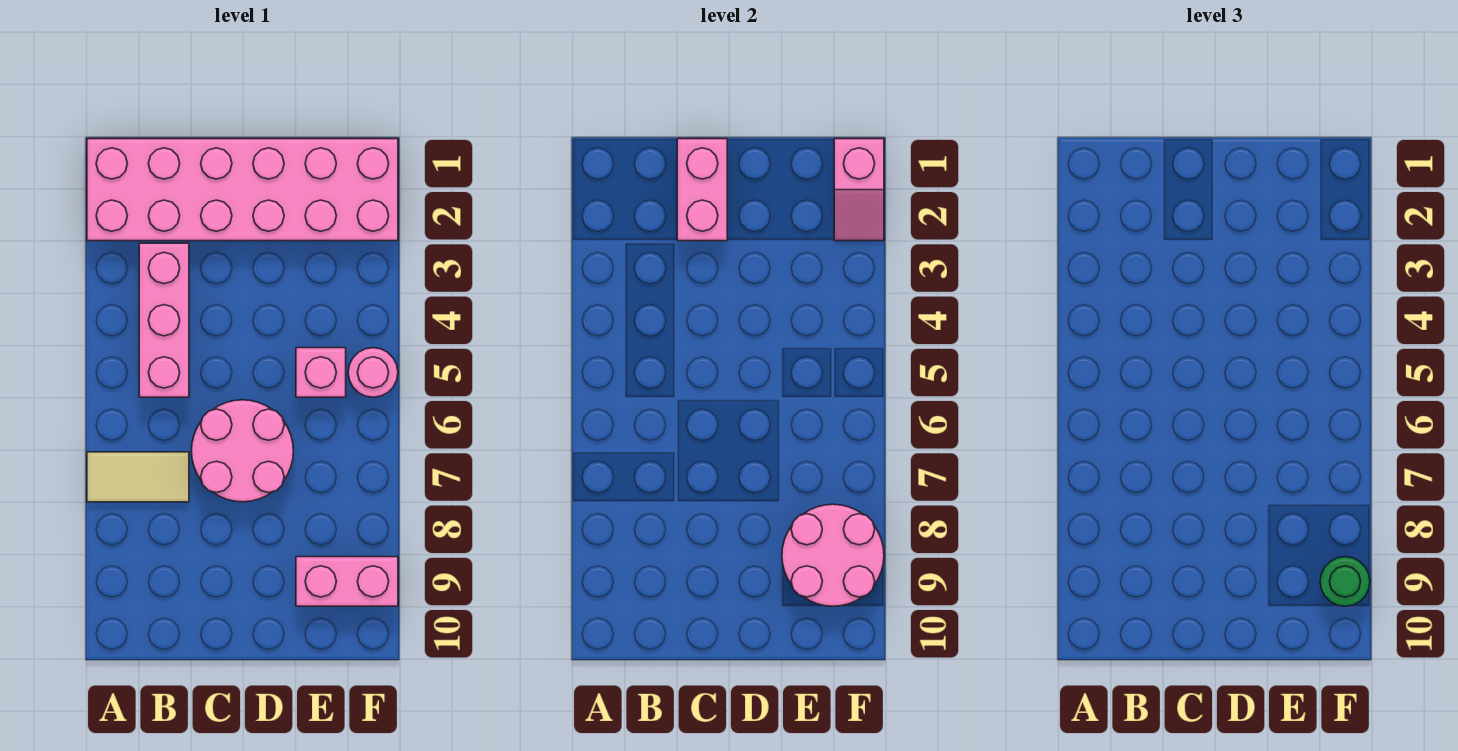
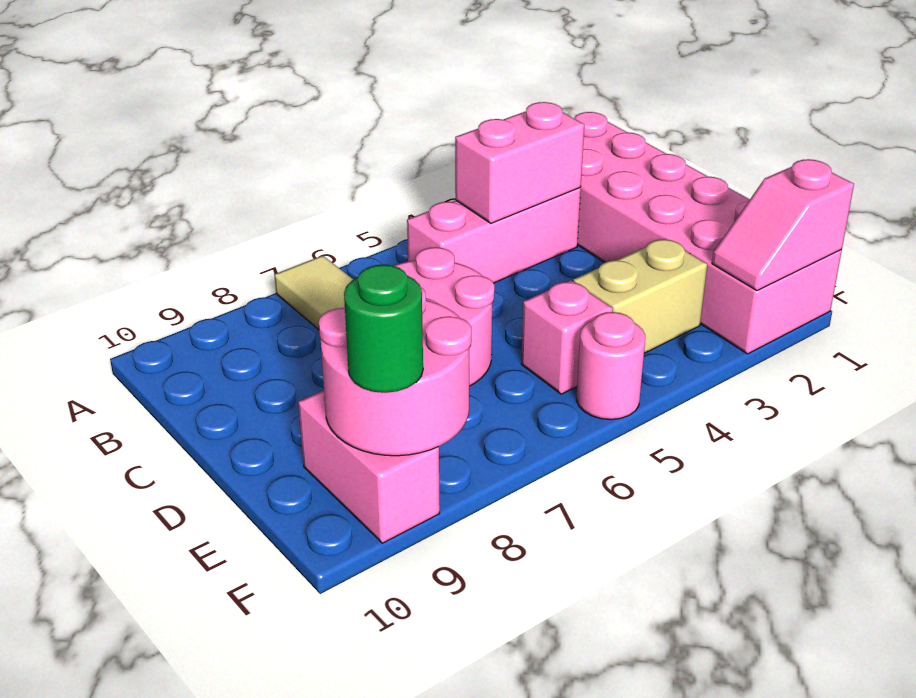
pink 1x2 brick [677,139,727,241] -> pink 1x2 brick moved to [455,102,584,223]
none -> tan 1x2 brick [573,239,707,353]

